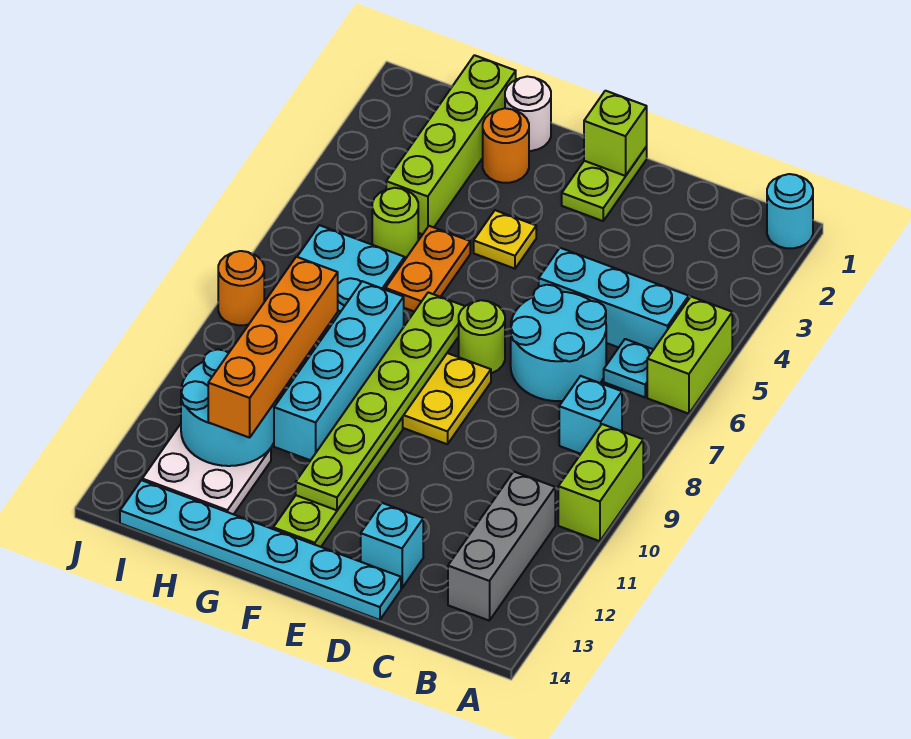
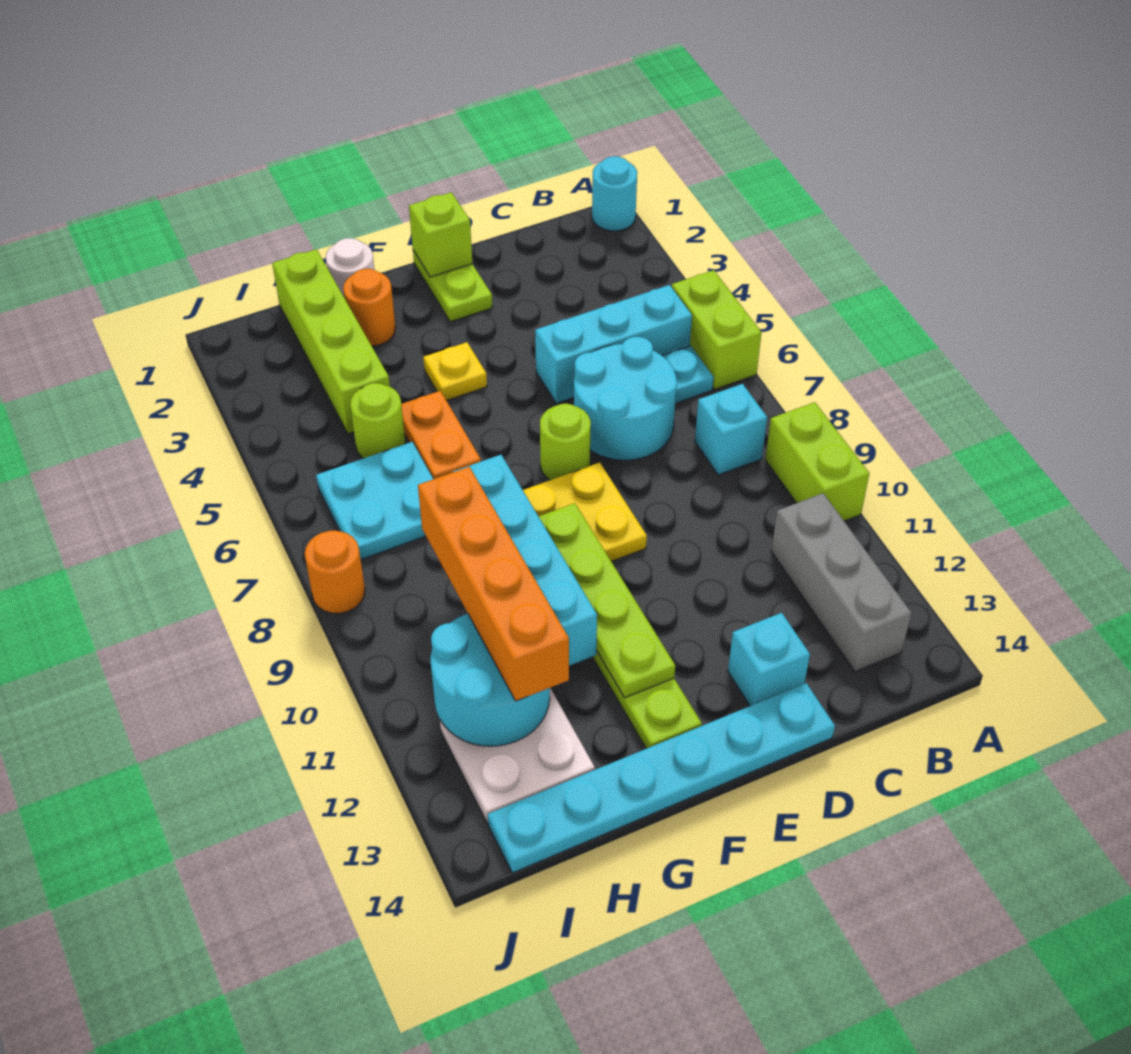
lime 1x6 plate [296,292,465,510] -> lime 1x4 plate [539,503,675,698]

